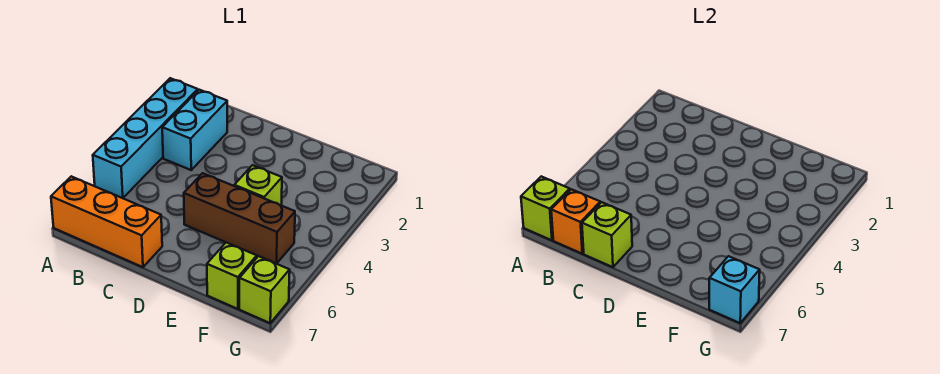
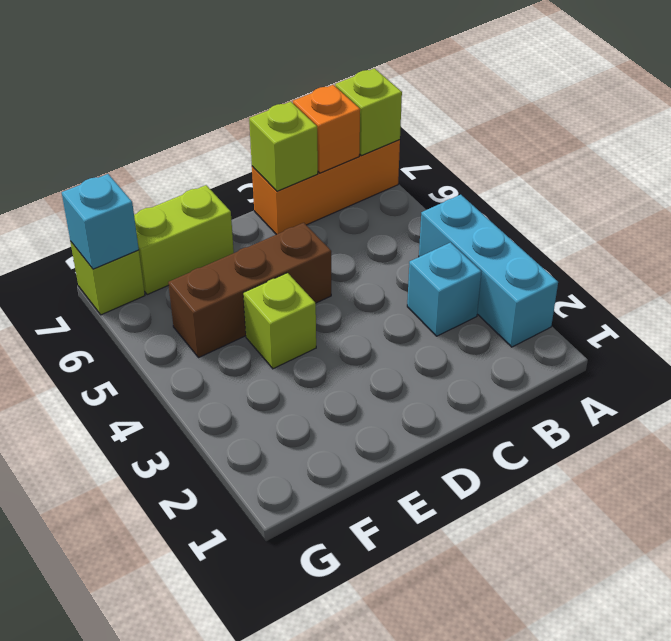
cyan 1x4 brick [93,78,198,198] -> cyan 1x3 brick [419,195,558,347]
cyan 1x2 brick [162,90,227,170] -> cyan 1x1 brick [407,242,481,336]
lime 1x1 brick [207,243,257,309] -> lime 1x2 brick [134,185,234,295]

